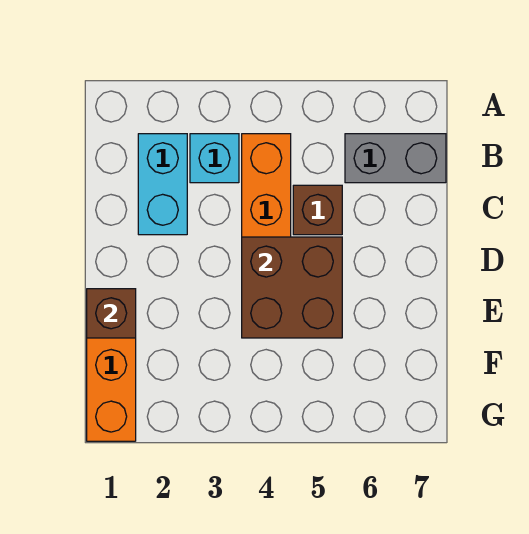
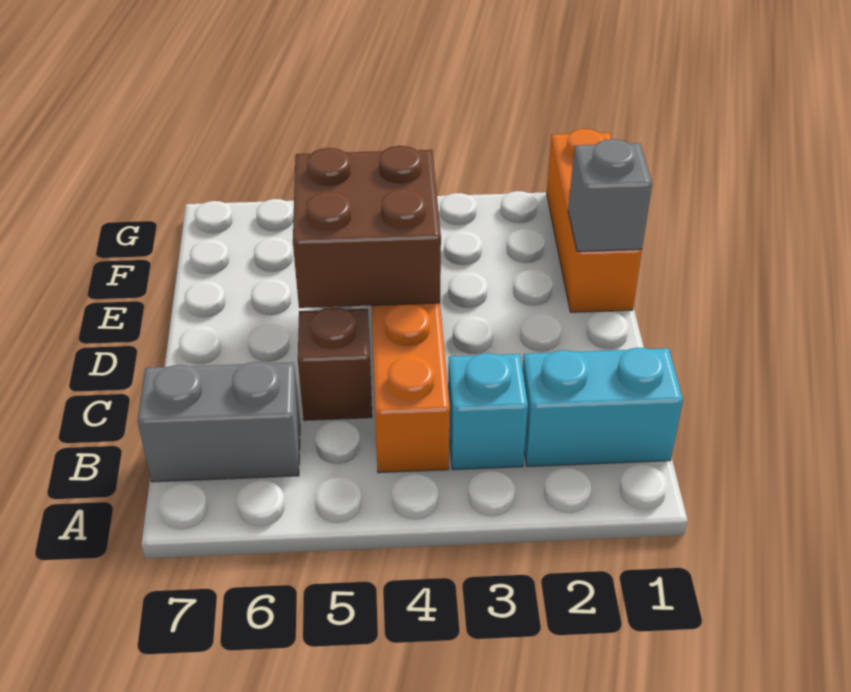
cyan 1x2 brick [138,134,187,235] -> cyan 1x2 brick turned to [522,348,683,466]
brown 1x1 brick [87,289,136,338] -> grey 1x1 brick [568,139,652,251]

